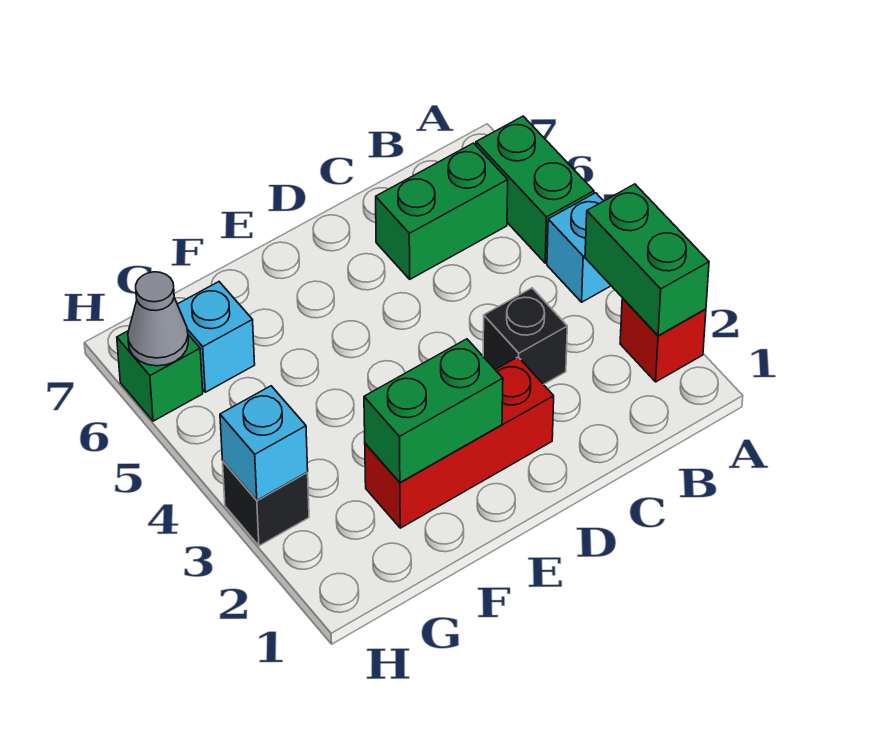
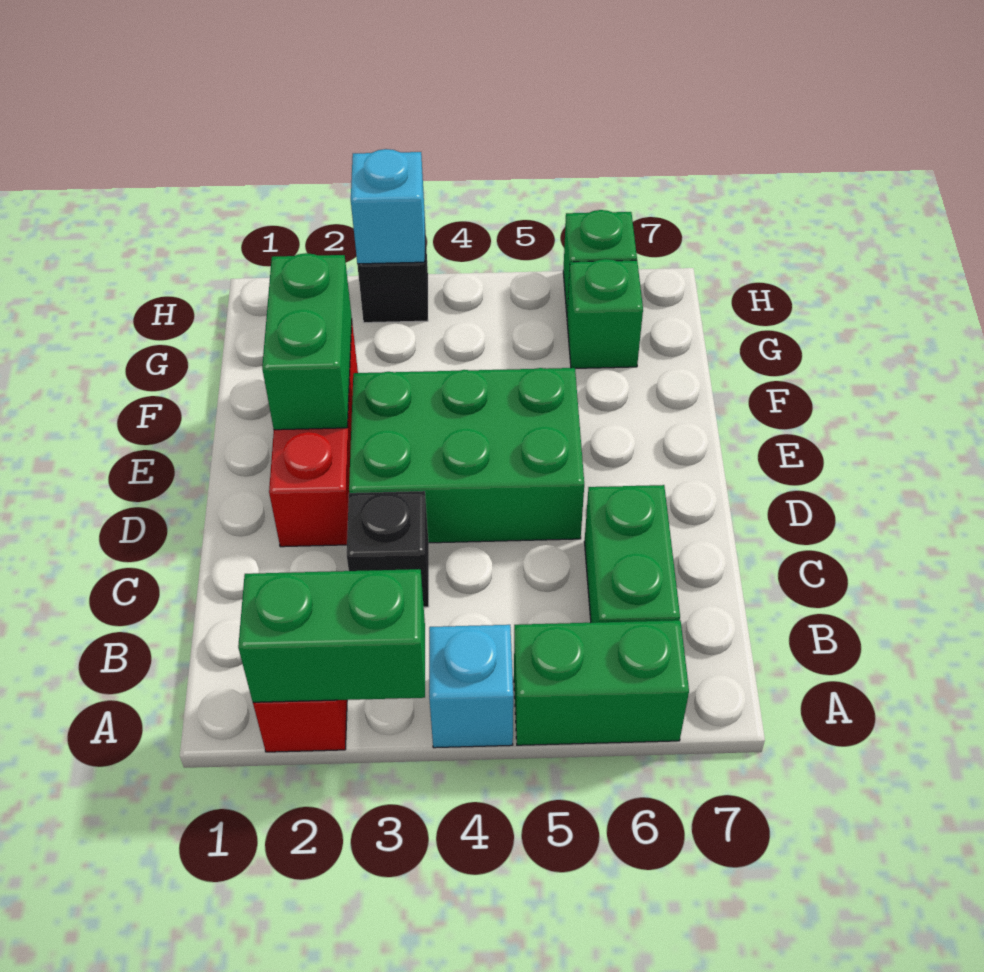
none -> green 2x3 brick [349,368,584,543]
cyan 1x1 brick [177,282,255,392] -> green 1x1 brick [567,259,643,368]
grey 1x1 cone [128,272,188,366] -> none

